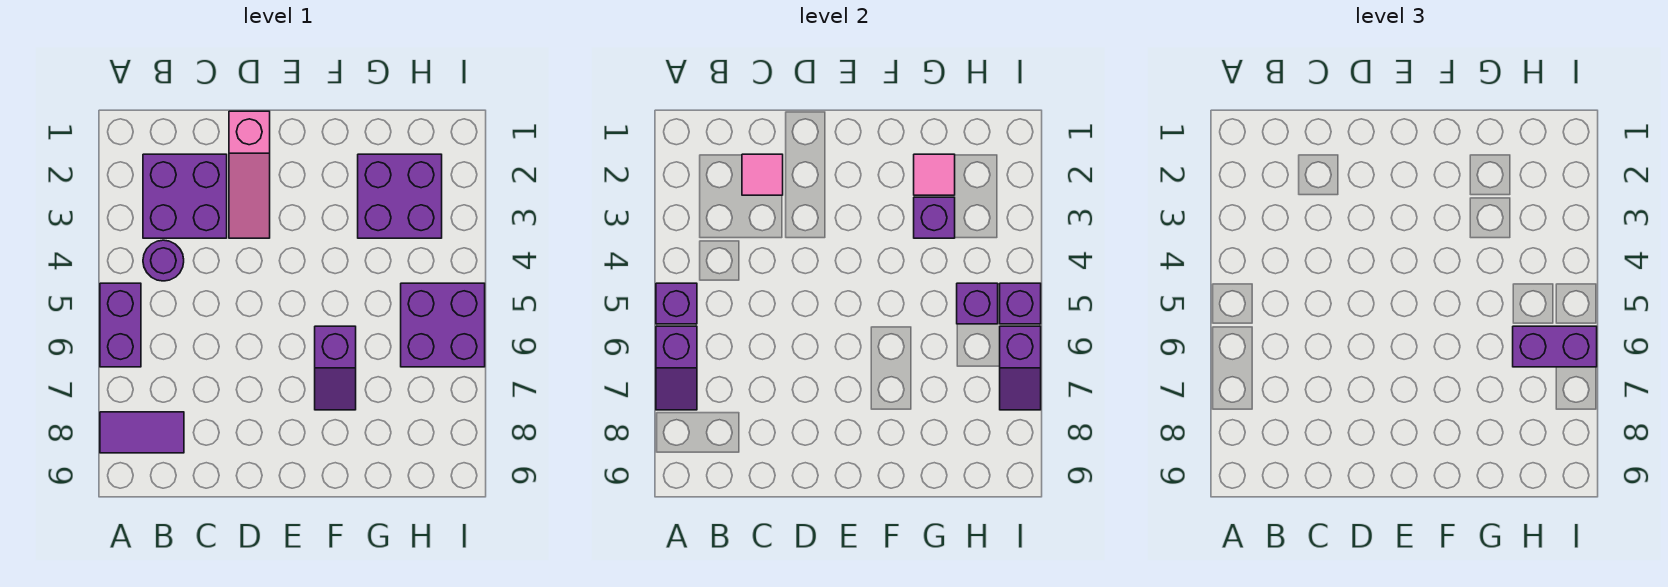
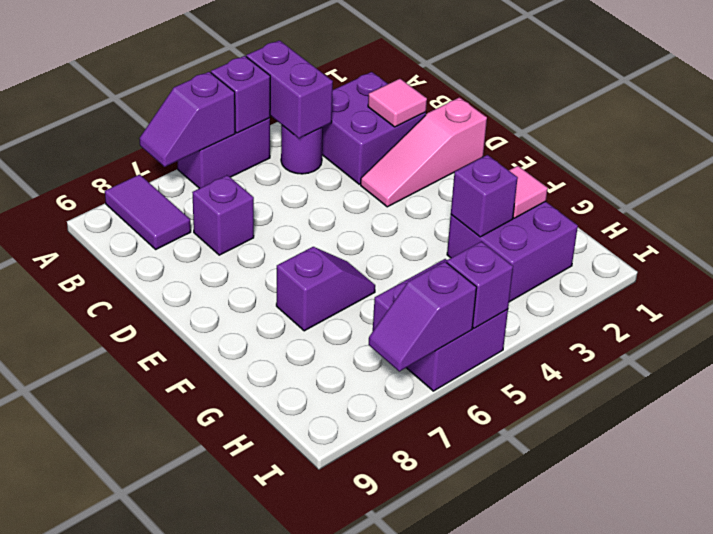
purple 1x2 slope [315,326,356,410] -> purple 1x2 slope turned to [276,247,375,331]
purple 1x1 brick [957,283,998,324] -> purple 1x1 brick moved to [192,175,254,255]
purple 1x2 brick [1513,326,1597,367] -> purple 1x2 brick moved to [246,40,333,138]

